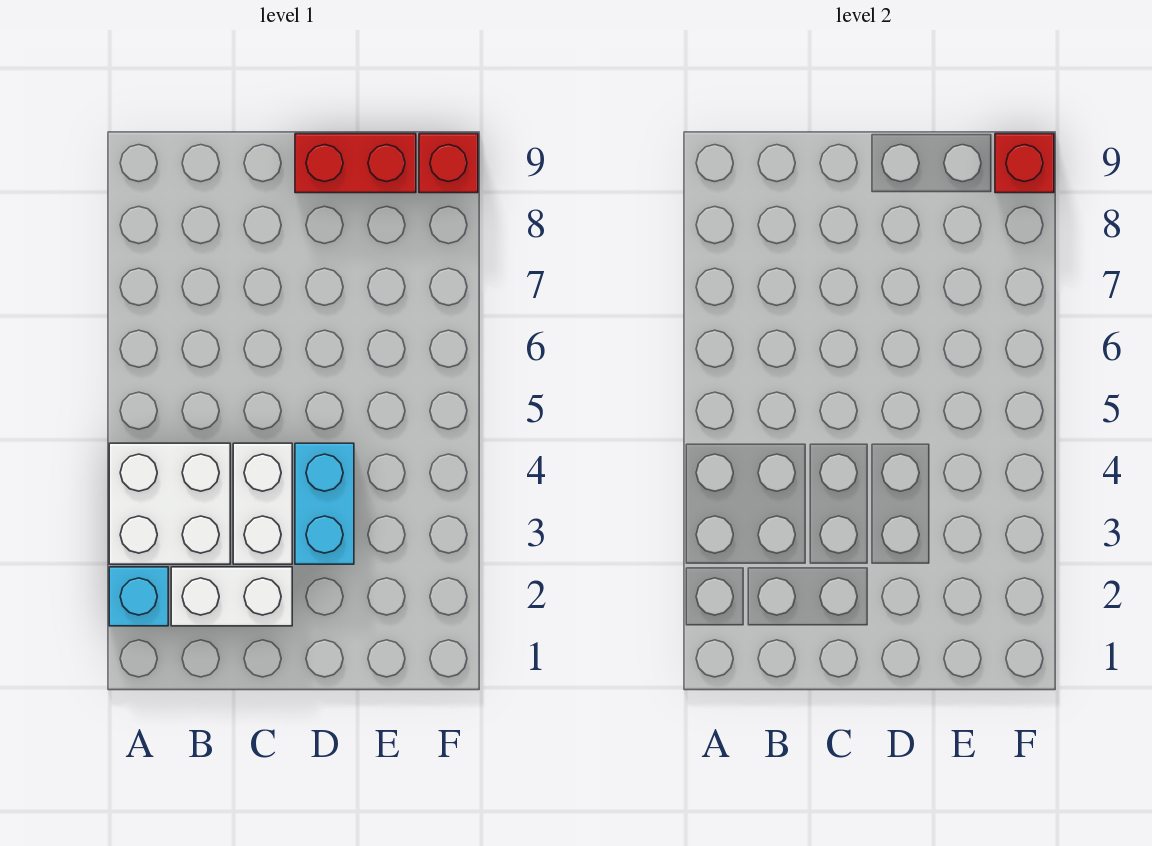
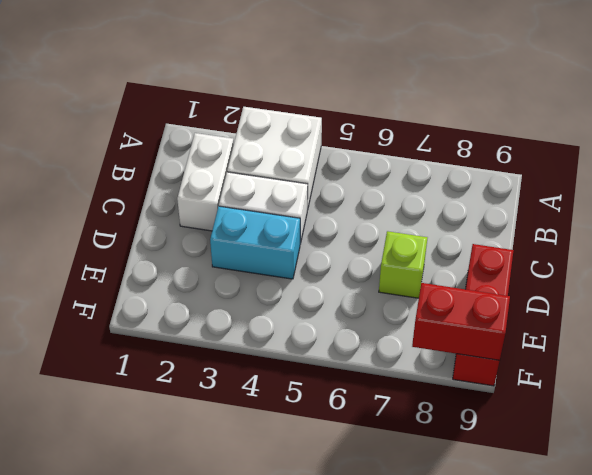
cyan 1x1 brick [109,567,168,626] -> none
none -> lime 1x1 brick [379,231,427,298]
red 1x1 brick [995,134,1054,193] -> red 1x2 brick [412,283,510,360]

